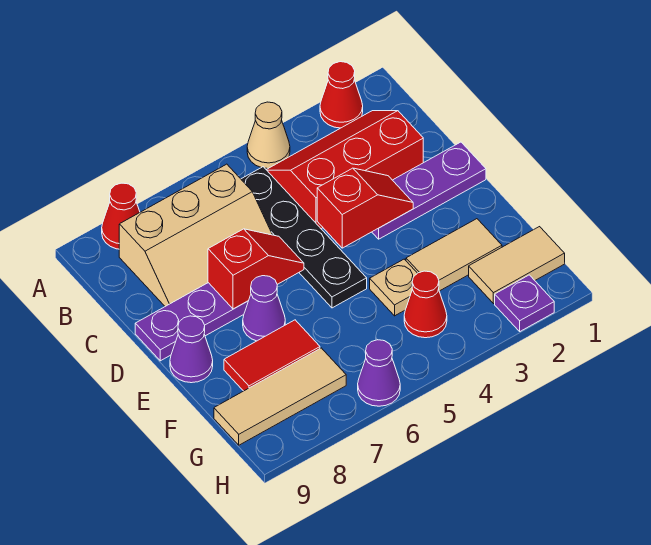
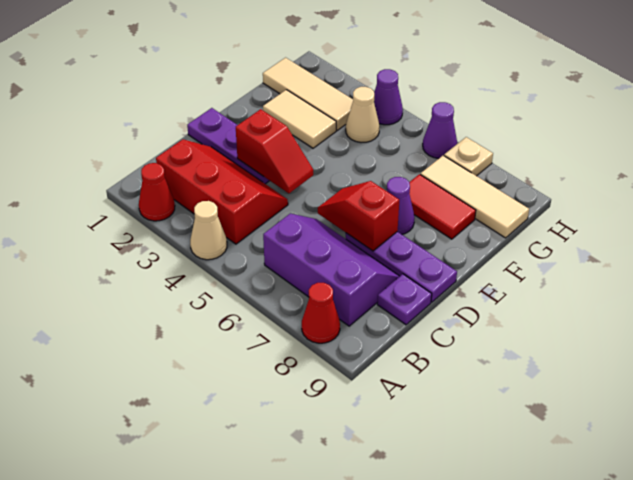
red 2x3 slope [266,111,423,229] -> red 2x3 slope turned to [156,139,288,244]
black 1x4 plate [241,167,367,308] -> none
tan 2x3 slope [119,164,272,306] -> purple 2x3 slope [263,214,400,326]
red 1x2 slope [317,168,413,248] -> red 1x2 slope turned to [236,109,313,193]
purple 1x1 cone [170,316,213,383] -> purple 1x1 cone moved to [374,69,403,125]
tan 1x1 plate [370,259,417,316] -> tan 1x1 plate moved to [444,137,493,176]
tan 1x2 tile [469,227,565,304] -> tan 1x3 tile [263,58,353,130]
red 1x1 cone [404,271,447,338] -> tan 1x1 cone [346,87,379,142]
purple 1x1 plate [495,275,554,331] -> purple 1x1 plate moved to [377,274,432,325]

